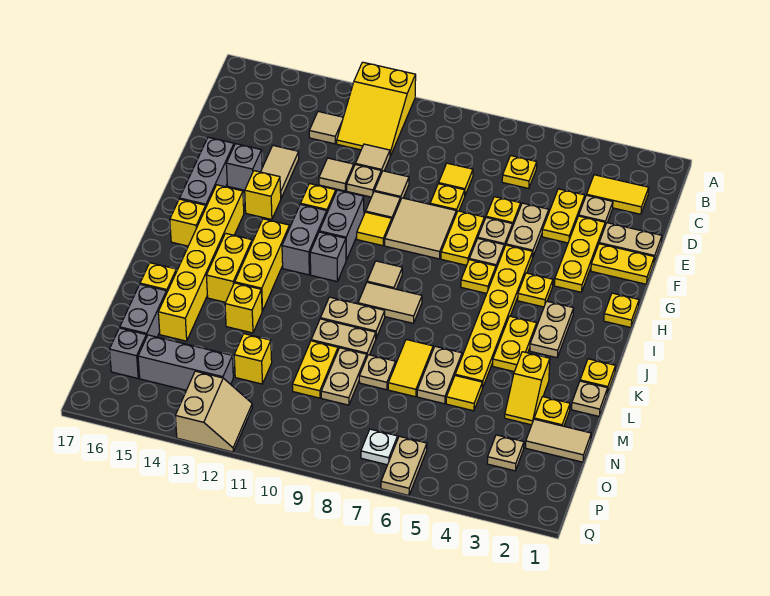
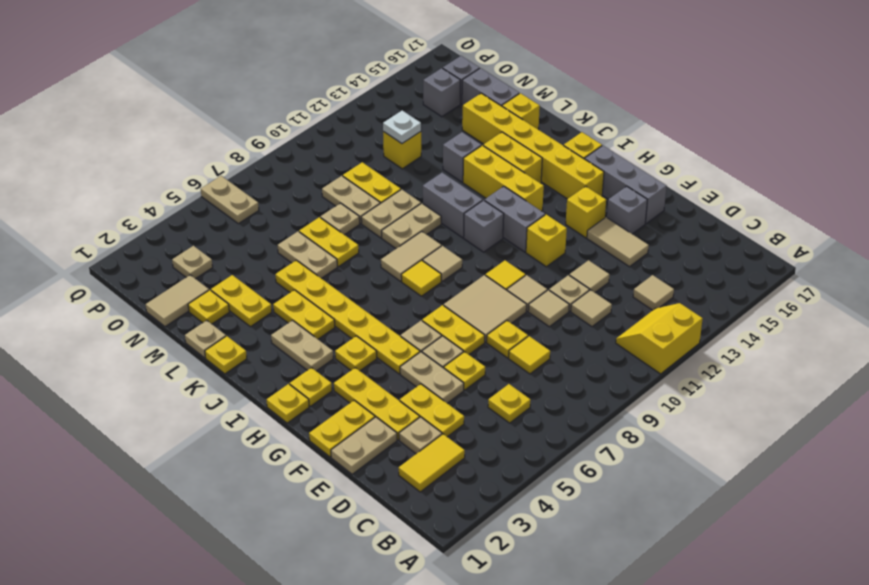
yellow 2x3 slope [337,62,416,156] -> yellow 2x2 slope [616,303,703,374]
grey 1x2 brick [319,190,364,260] -> grey 1x2 brick moved to [423,173,483,238]
yellow 1x1 plate [461,260,496,293] -> yellow 1x1 plate moved to [290,368,332,406]
yellow 1x2 slope [505,352,550,425] -> yellow 1x2 plate [211,275,272,327]
yellow 1x2 tile [388,340,433,397] -> yellow 1x2 plate [299,217,359,267]
yellow 1x1 brick [225,283,262,333] -> grey 1x1 brick [443,132,481,182]
yellow 1x1 tile [446,376,482,411] -> yellow 1x1 tile moved to [401,260,441,296]
grey 1x3 brick [138,335,233,390] -> grey 1x1 brick [423,68,460,117]
white 1x1 plate [361,429,398,465] -> white 1x1 plate moved to [383,110,421,144]
tan 2x2 slope [175,371,252,452] -> none

